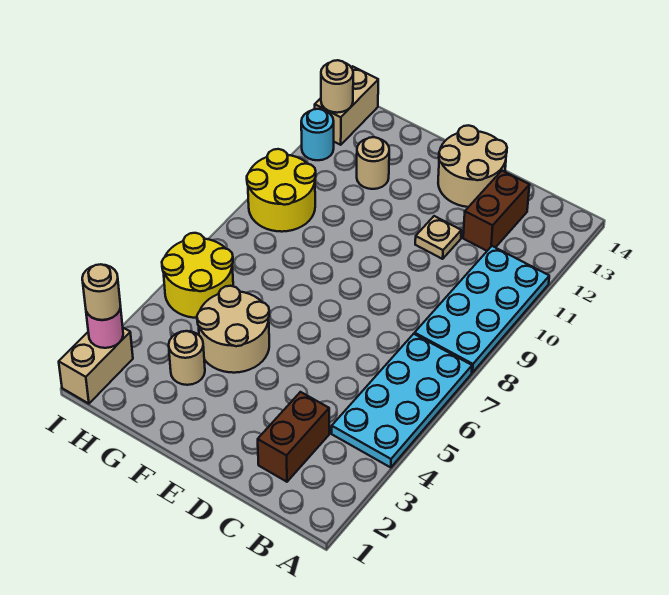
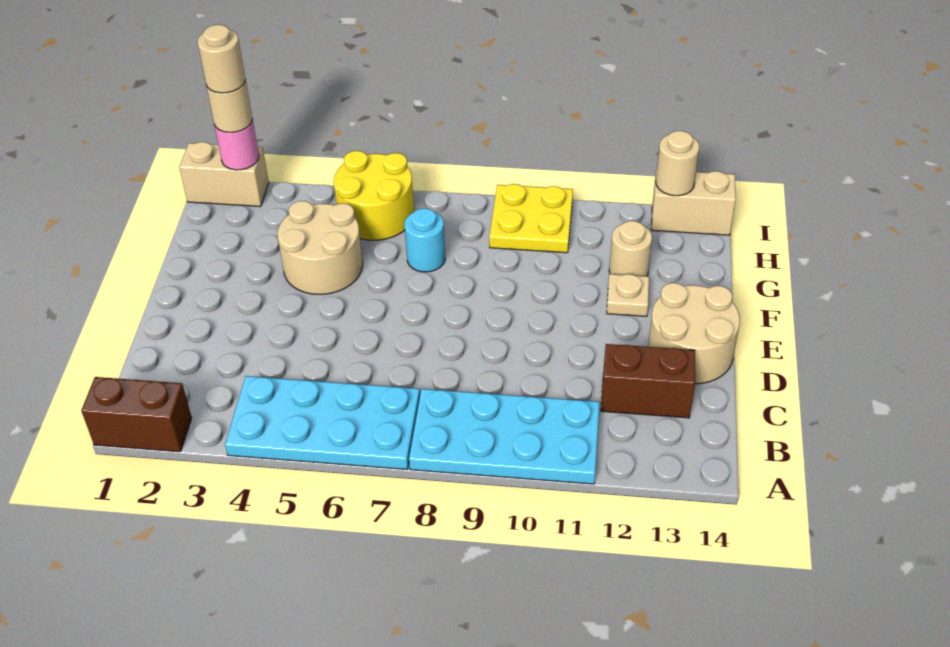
brown 1x2 brick [258,392,329,482] -> brown 1x2 brick moved to [81,377,192,452]
tan 1x1 plate [415,216,461,259] -> tan 1x1 plate moved to [607,274,649,316]
tan 1x1 round brick [169,331,205,385] -> tan 1x1 round brick moved to [198,25,245,93]
yellow 2x2 round brick [247,149,316,232] -> yellow 2x2 plate [489,184,573,253]
cyan 1x1 round brick [301,109,334,160] -> cyan 1x1 round brick moved to [405,208,445,272]

